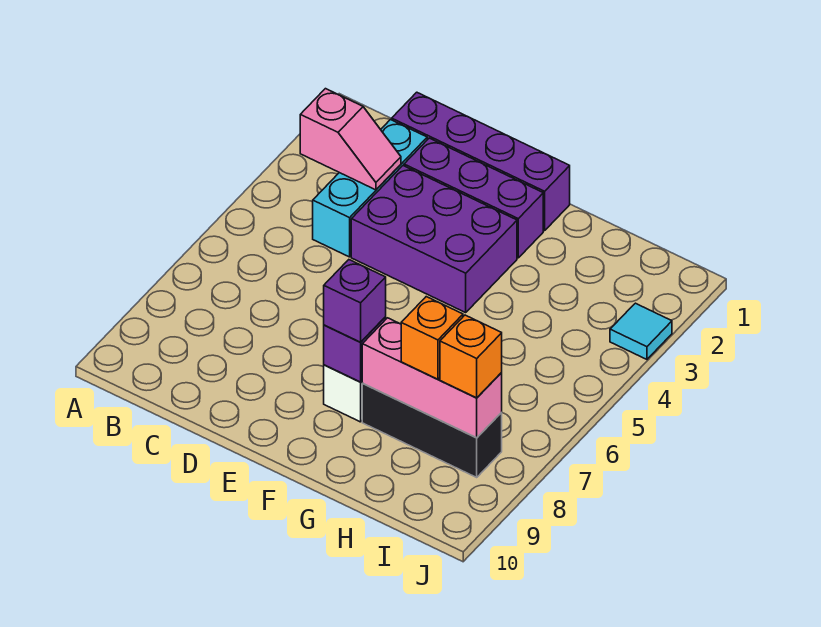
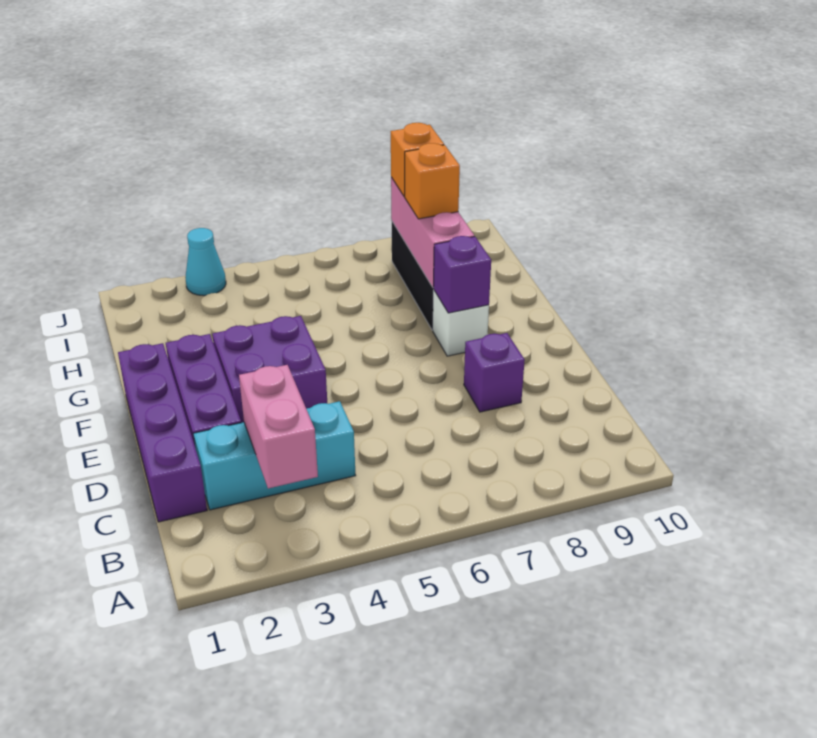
pink 1x2 slope [300,89,401,190] -> pink 1x2 brick [239,365,318,488]
purple 2x3 brick [351,166,517,313] -> purple 2x2 brick [212,316,327,423]
purple 1x1 brick [324,260,386,342] -> purple 1x1 brick moved to [464,333,525,412]
cyan 1x1 tile [610,303,672,359] -> cyan 1x1 cone [185,228,226,296]

